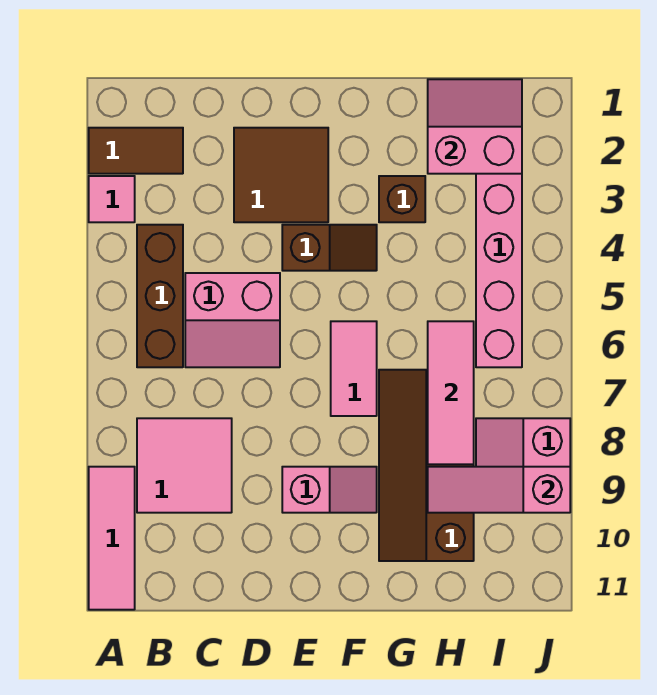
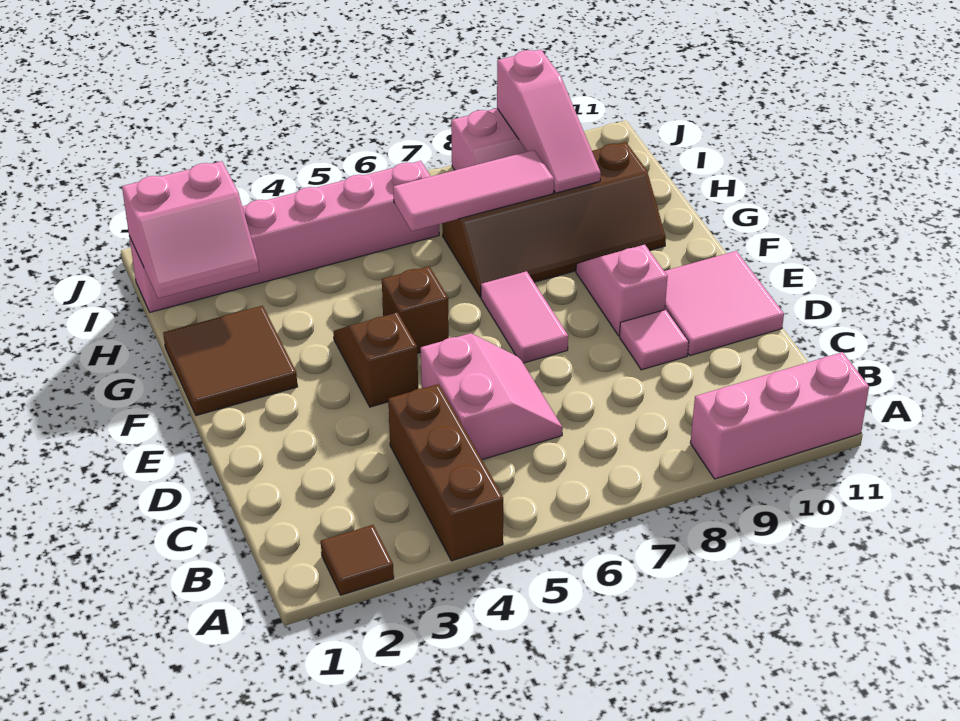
brown 1x2 tile [89,128,183,174] -> brown 1x1 tile [321,525,394,595]
pink 1x1 tile [89,176,135,222] -> pink 1x1 tile moved to [620,310,689,370]
pink 1x3 tile [89,467,135,610] -> pink 1x3 brick [690,352,869,479]
brown 1x3 brick [137,225,183,367] -> brown 1x3 brick turned to [388,384,503,561]
pink 2x2 tile [137,418,232,513] -> pink 2x2 tile moved to [664,251,784,356]
brown 2x2 tile [234,128,328,222] -> brown 2x2 tile moved to [163,306,298,416]
pink 1x2 tile [331,321,377,416] -> pink 1x2 tile turned to [481,271,568,363]
brown 1x1 brick [379,176,425,222] -> brown 1x1 brick moved to [382,266,449,353]
pink 2x2 slope [428,79,522,174] -> pink 2x2 slope turned to [122,161,259,298]

